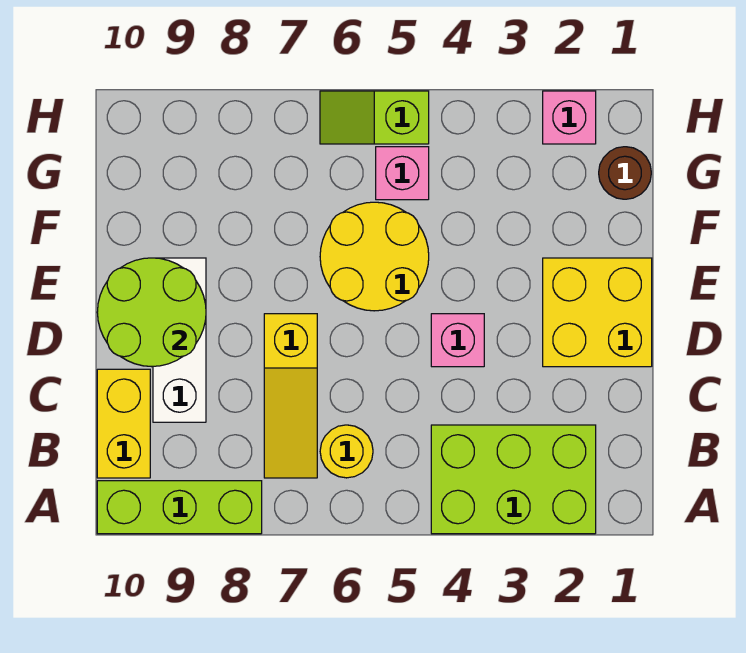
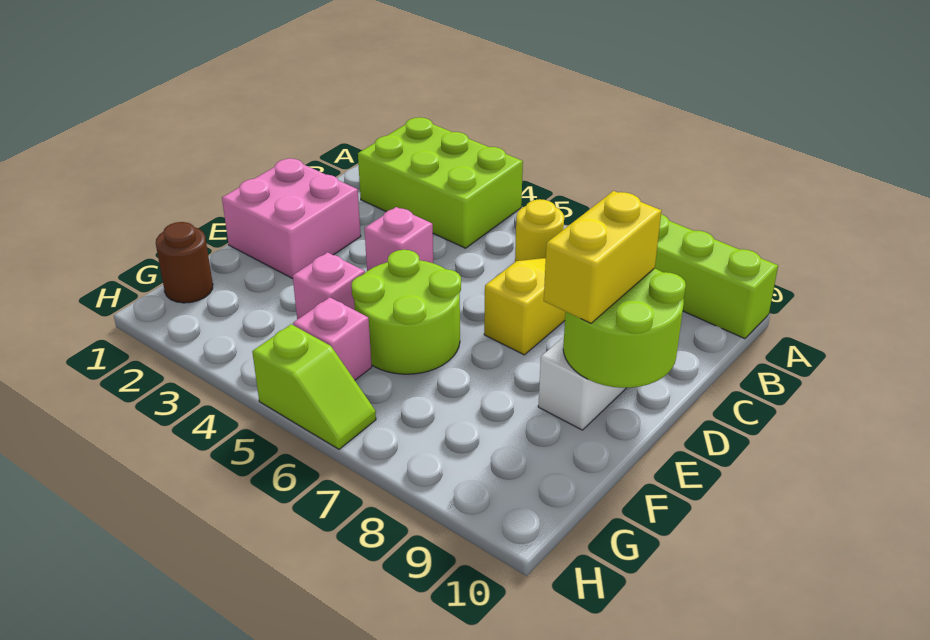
yellow 1x2 brick [97,369,150,478] -> yellow 1x2 brick moved to [544,191,661,323]
yellow 2x2 brick [543,258,652,367] -> pink 2x2 brick [222,158,361,279]
yellow 2x2 round brick [320,202,429,311] -> lime 2x2 round brick [352,250,461,374]
pink 1x1 brick [543,91,596,144] -> pink 1x1 brick moved to [293,252,365,320]

